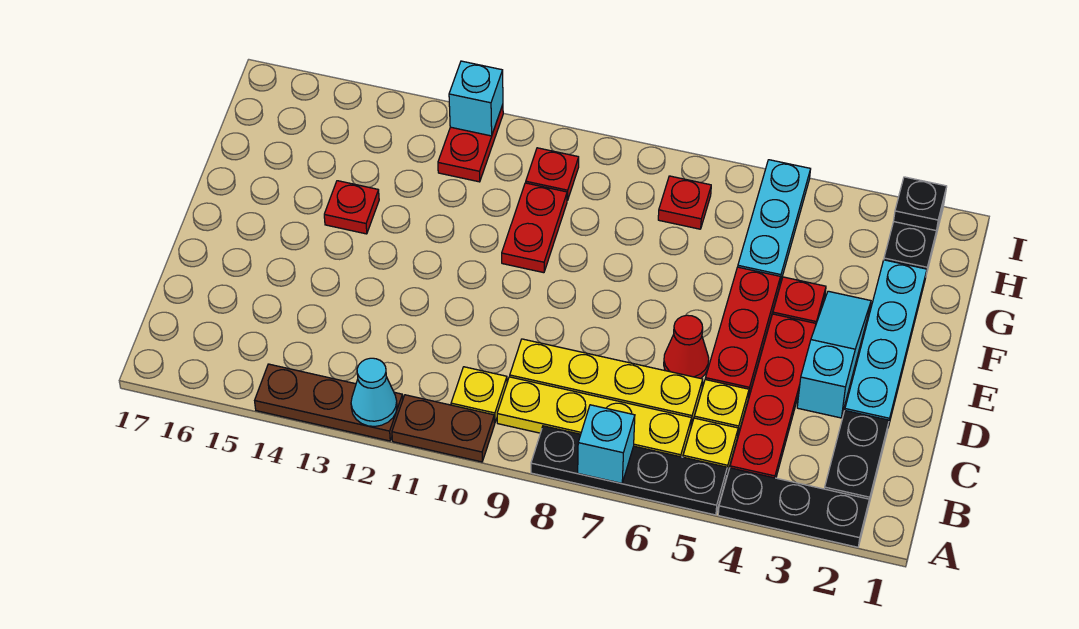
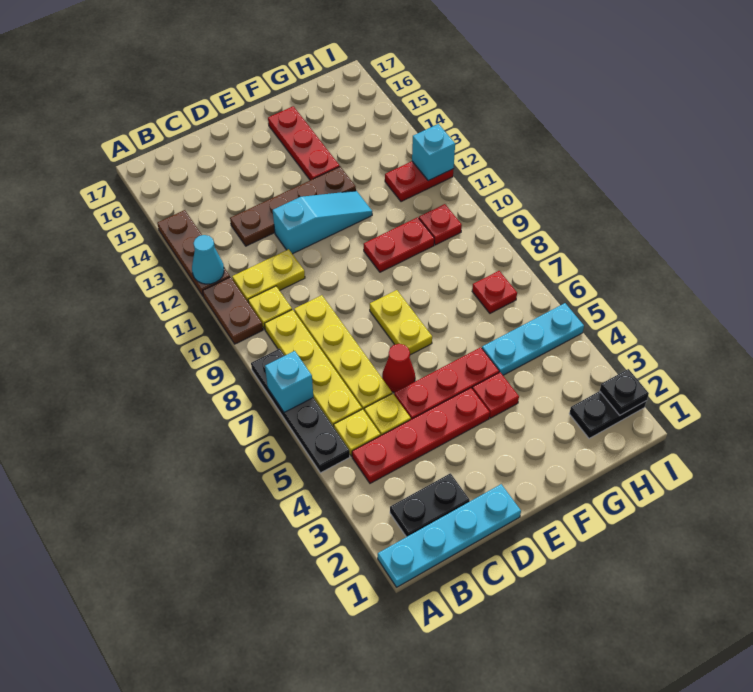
black 1x3 plate [718,468,869,547] -> none
none -> yellow 1x2 plate [232,249,305,301]
none -> brown 1x4 plate [230,167,356,246]
cyan 1x4 plate [845,260,927,427] -> cyan 1x4 plate moved to [378,484,521,587]
cyan 1x3 slope [797,291,871,418] -> cyan 1x3 slope moved to [273,191,372,254]
none -> yellow 1x2 plate [370,290,432,355]
red 1x1 plate [324,181,379,234] -> red 1x3 plate [268,106,340,180]

